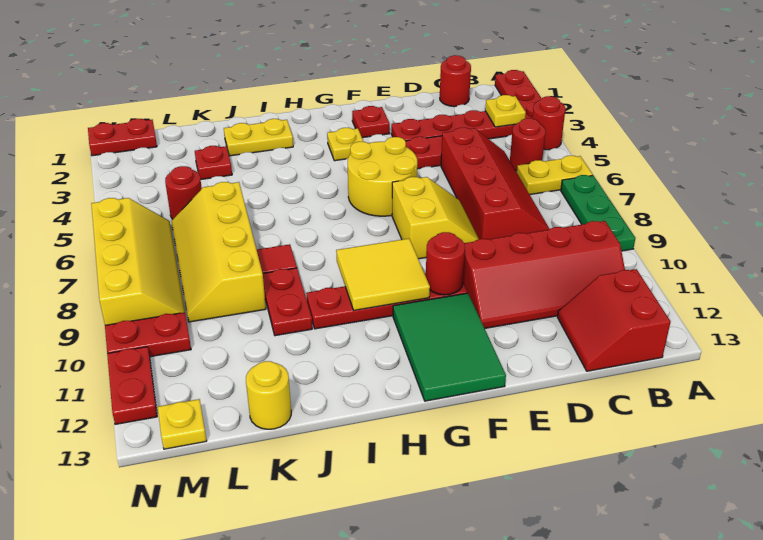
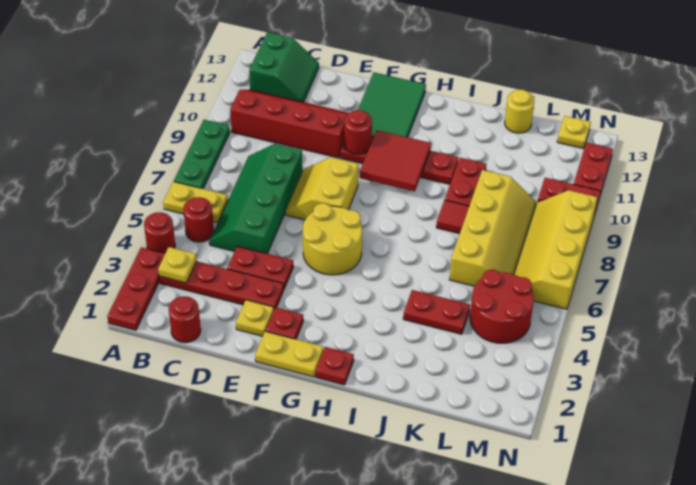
red 2x2 slope [557,269,671,371] -> green 2x2 slope [249,32,319,102]
red 2x4 slope [441,128,549,239] -> green 2x4 slope [209,144,302,254]
yellow 1x1 plate [327,128,364,161] -> yellow 1x1 plate moved to [236,300,274,336]
yellow 2x2 tile [336,239,430,310] -> red 2x2 tile [360,130,431,191]
yellow 1x2 plate [224,119,293,156] -> yellow 1x2 plate moved to [255,331,323,377]
red 1x1 plate [195,146,232,179] -> red 1x1 plate moved to [316,347,354,385]
red 1x1 round brick [165,166,202,219] -> red 2x2 round brick [470,270,534,343]
red 1x2 plate [88,119,157,156] -> red 1x2 plate moved to [403,290,470,334]

